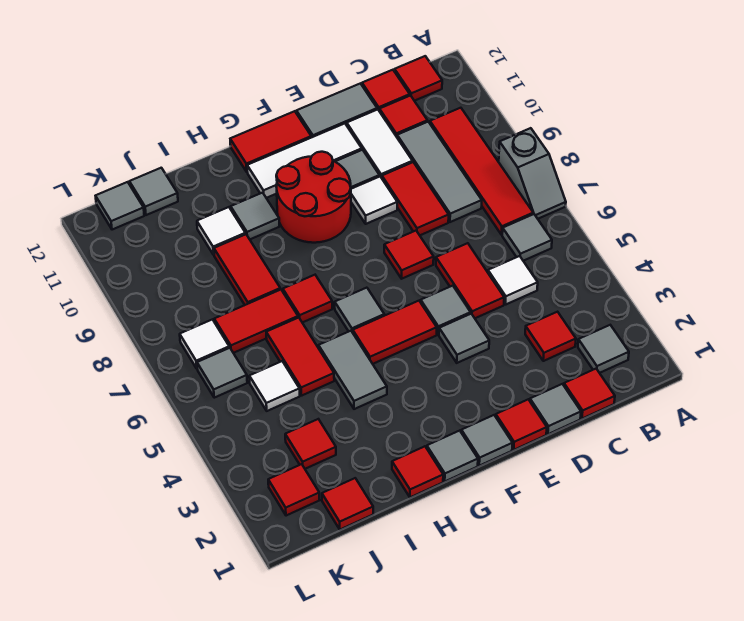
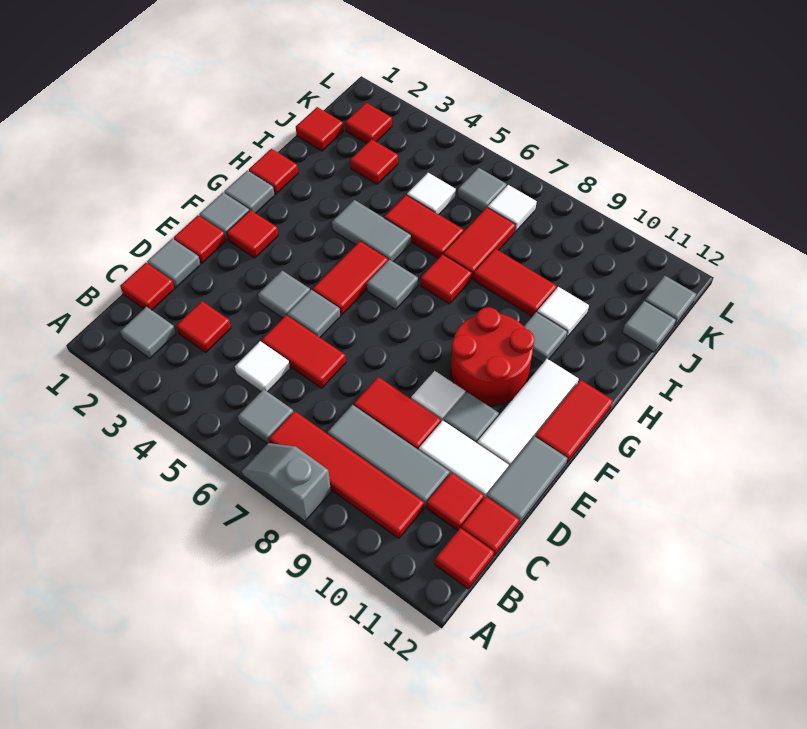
red 1x1 tile [384,231,434,279] -> red 1x1 tile moved to [227,210,278,258]

